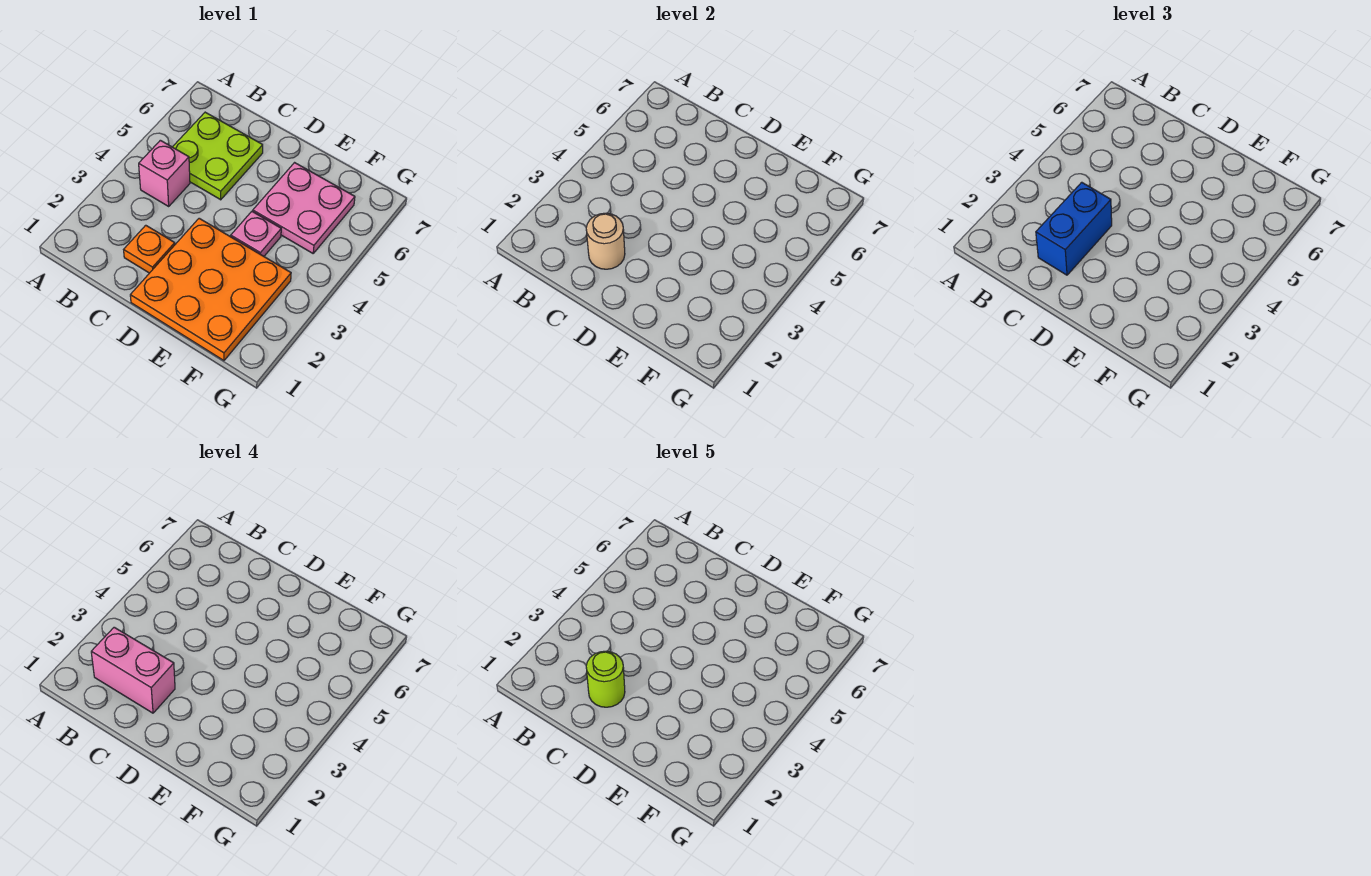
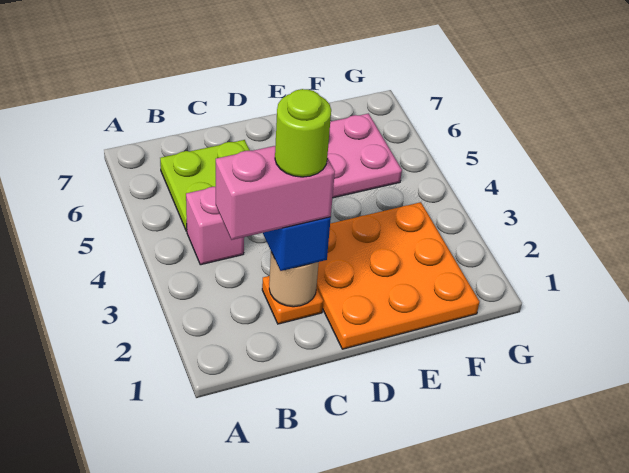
pink 1x1 plate [231,211,281,256] -> none

